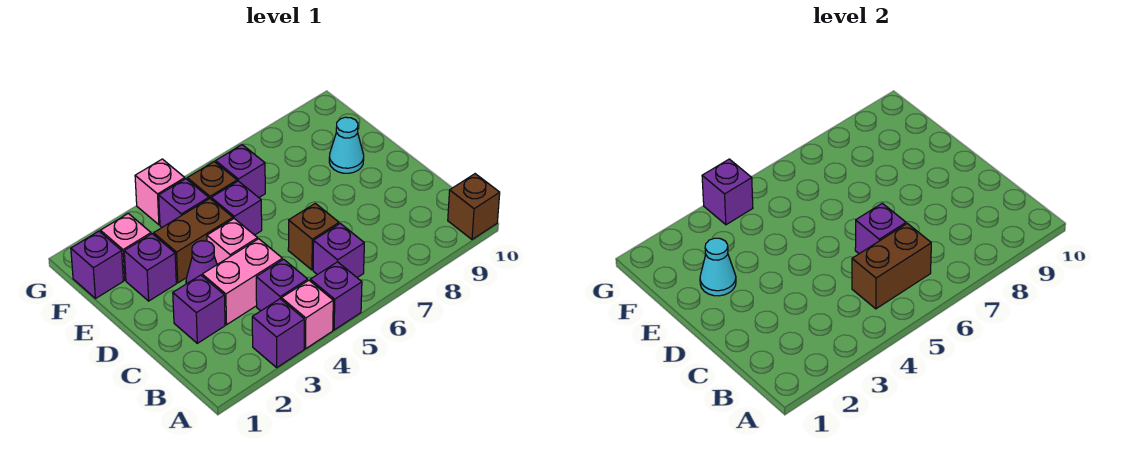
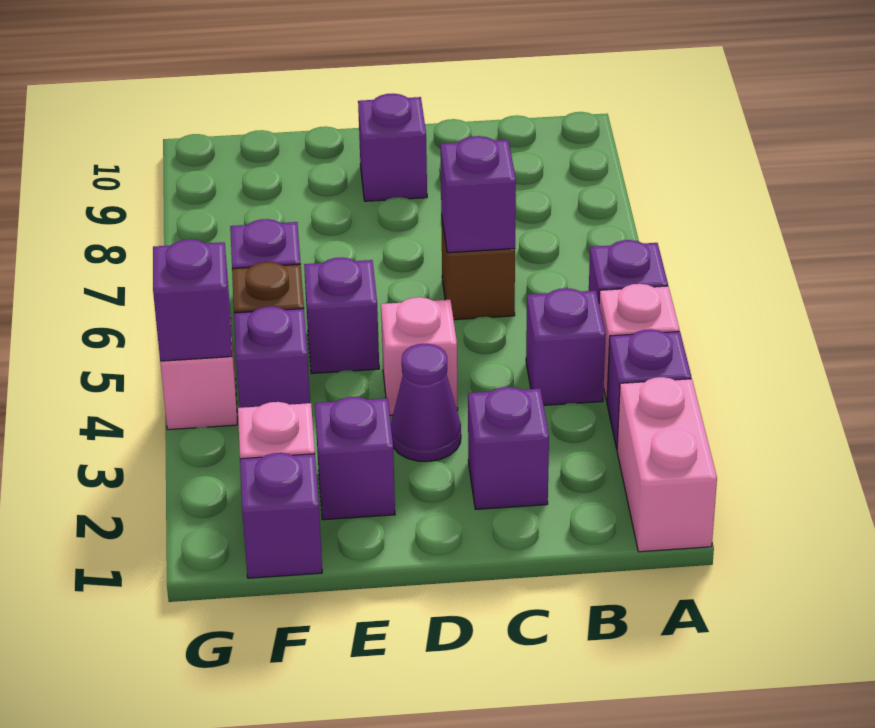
brown 1x1 brick [448,174,500,239] -> none
brown 1x2 brick [852,223,931,309] -> none
purple 1x1 brick [313,223,364,278] -> purple 1x1 brick moved to [358,93,427,201]
pink 1x2 brick [202,239,282,325] -> pink 1x2 brick moved to [617,377,717,552]
cyan 1x1 cone [700,238,736,296] -> none
brown 1x2 brick [154,199,233,283] -> none
cyan 1x1 cone [329,117,364,173] -> none

